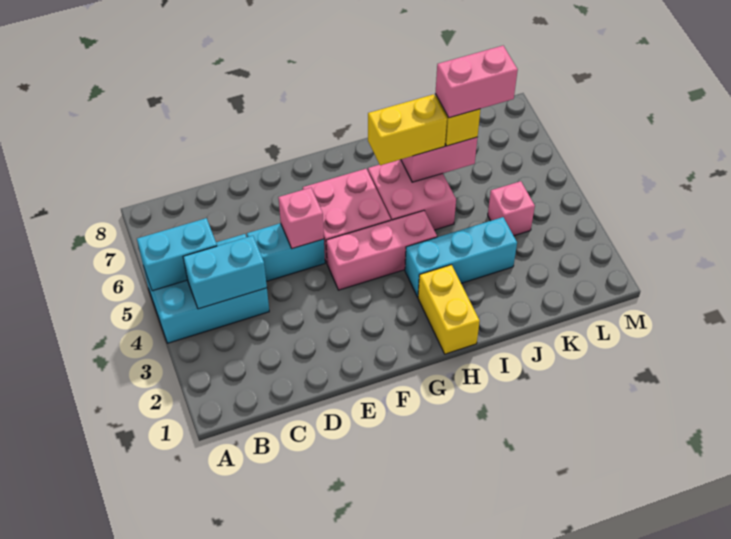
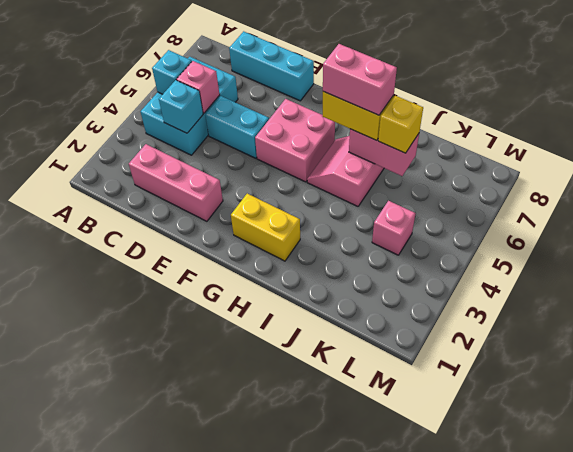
cyan 2x3 brick [144,234,269,343] -> cyan 2x3 brick turned to [141,57,238,155]
cyan 1x2 brick [137,218,217,291] -> cyan 1x1 brick [152,50,192,94]
cyan 1x2 brick [183,236,267,309] -> cyan 1x1 brick [159,80,203,133]
pink 1x1 brick [278,188,324,249] -> pink 1x1 brick moved to [176,61,220,113]
pink 1x3 brick [326,211,437,290] -> pink 1x3 brick moved to [129,144,223,221]
yellow 1x2 brick [418,265,480,354] -> yellow 1x2 brick turned to [231,194,300,261]
cyan 1x3 brick [405,217,517,297] -> cyan 1x3 brick moved to [229,31,314,101]
pink 2x2 brick [368,160,456,230] -> pink 2x2 slope [307,136,384,206]
pink 1x2 brick [435,46,518,118] -> pink 1x2 brick moved to [323,44,397,115]

